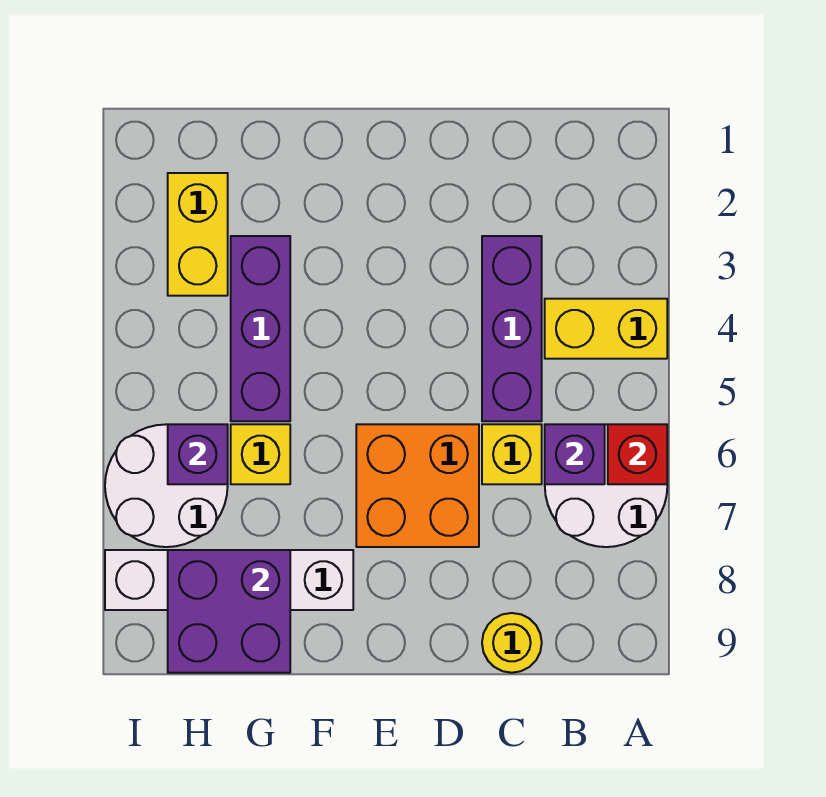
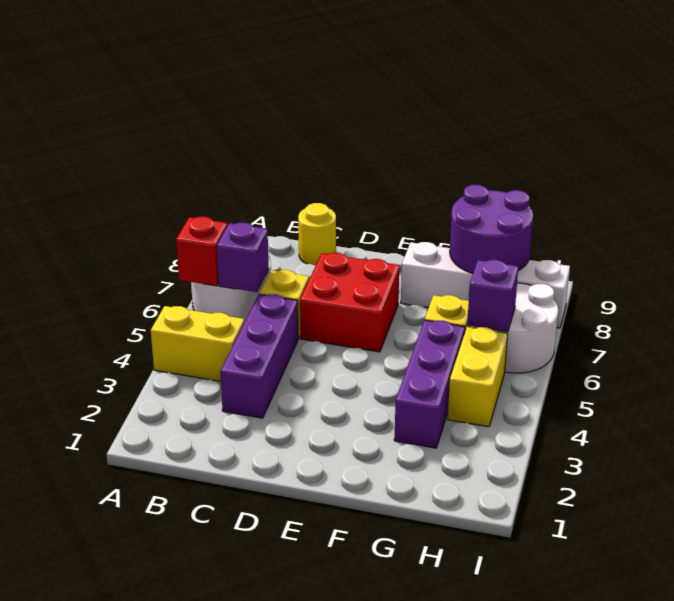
orange 2x2 brick [356,424,479,547] -> red 2x2 brick [300,253,399,352]
purple 2x2 brick [168,550,290,673] -> purple 2x2 round brick [450,185,533,273]
yellow 1x2 brick [168,173,228,296] -> yellow 1x2 brick moved to [448,327,508,427]

